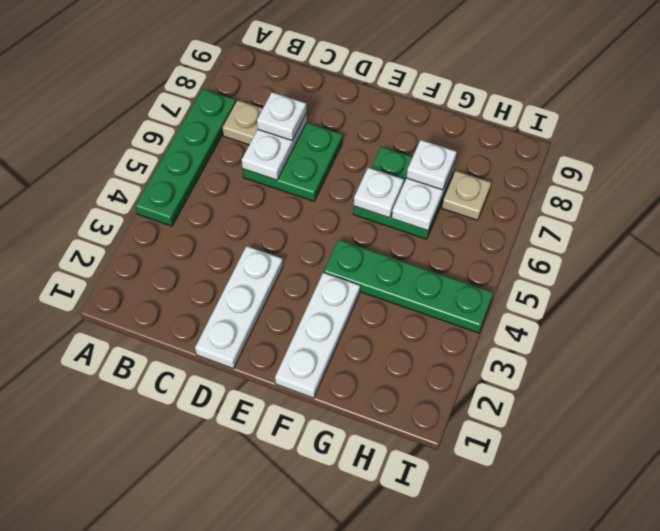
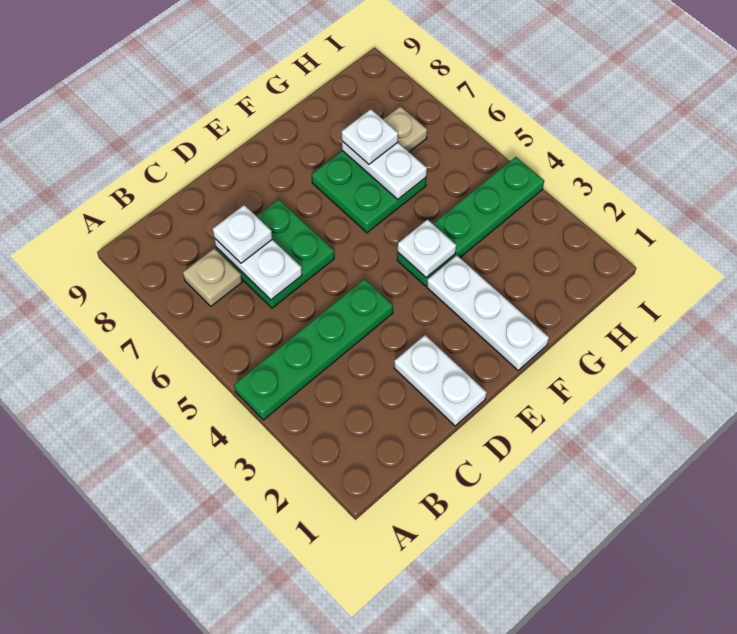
green 1x4 plate [136,89,236,226] -> green 1x4 plate turned to [234,279,393,420]
white 1x3 plate [195,246,283,369] -> white 1x2 plate [394,335,487,426]
white 1x1 plate [354,168,404,218] -> white 1x1 plate moved to [398,220,456,277]

